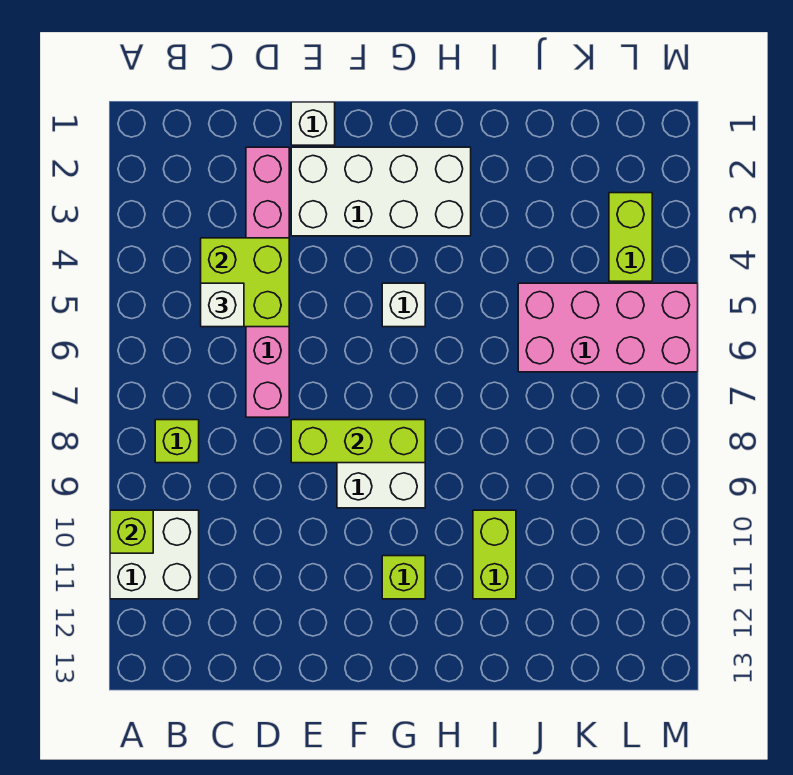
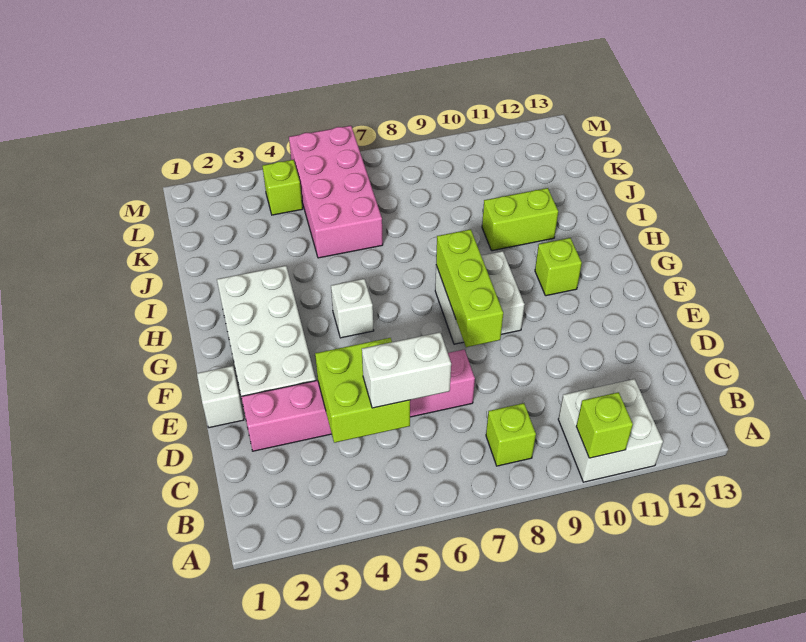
white 1x1 brick [201,283,244,327] -> white 1x2 brick [362,332,451,408]
lime 1x2 brick [609,193,652,281] -> lime 1x1 brick [262,160,303,215]

